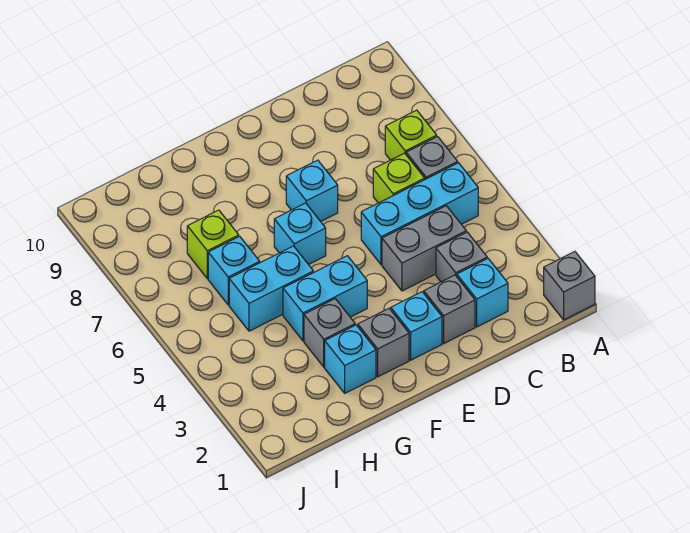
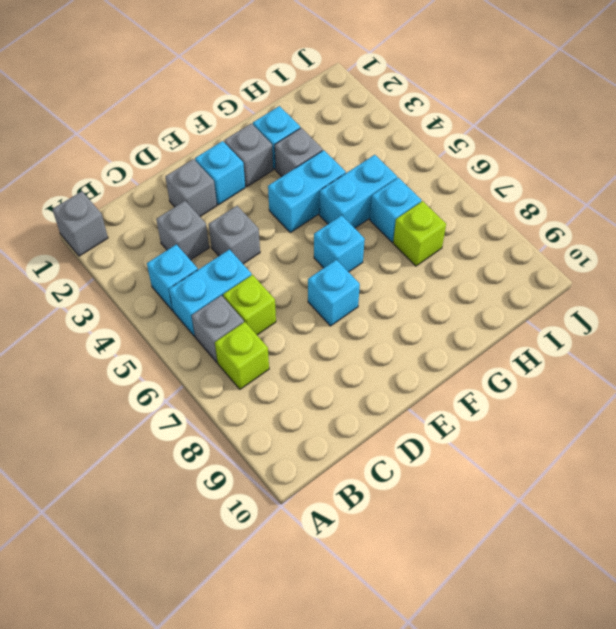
cyan 1x3 brick [361,163,478,265] -> cyan 1x2 brick [169,250,252,336]
cyan 1x1 brick [457,258,508,327] -> cyan 1x1 brick moved to [147,244,198,310]
grey 1x2 brick [382,206,466,291] -> grey 1x1 brick [209,206,260,264]

